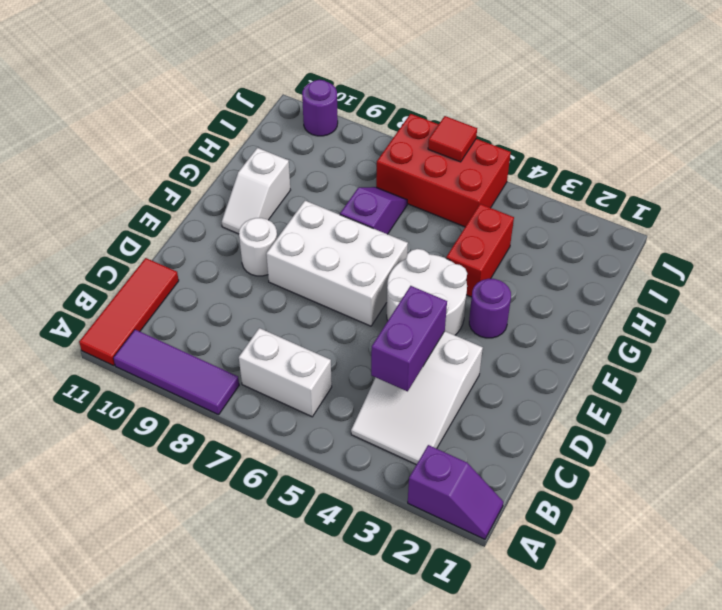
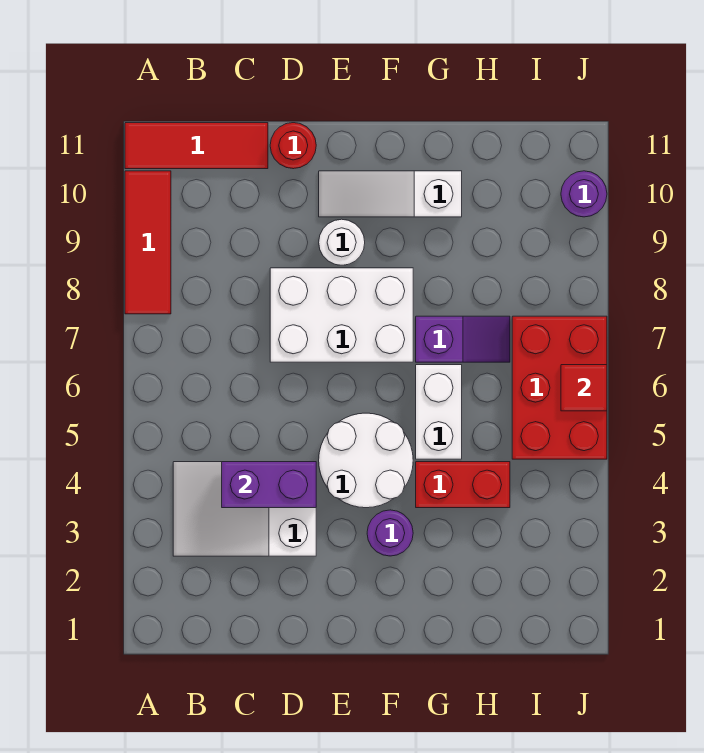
purple 1x2 slope [408,445,503,539] -> none
purple 1x3 tile [113,330,239,415] -> red 1x3 tile [125,171,171,314]
white 1x2 brick [239,328,332,417] -> white 1x2 brick moved to [416,365,462,459]
none -> red 1x1 round brick [270,123,316,169]
white 2x3 brick [266,201,408,326] -> white 2x3 brick turned to [270,268,413,362]
white 1x2 slope [222,148,290,234] -> white 1x3 slope [319,171,462,217]

